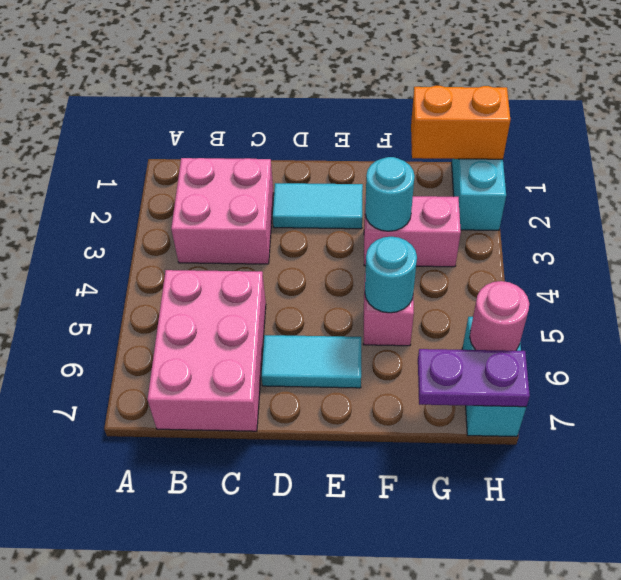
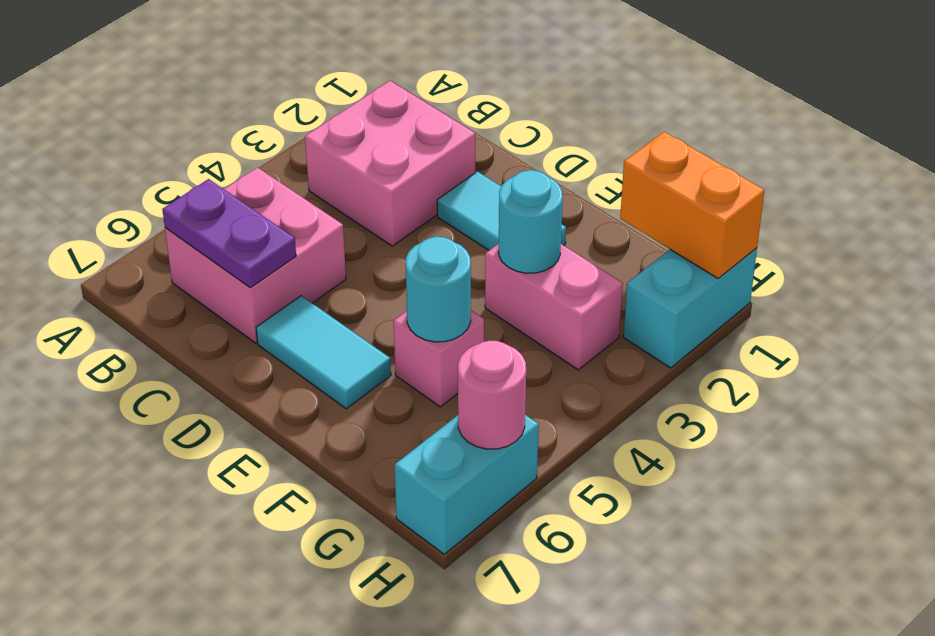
pink 2x3 brick [147,270,266,431] -> pink 2x2 brick [165,167,346,343]
purple 1x2 plate [418,349,530,407] -> purple 1x2 plate moved to [162,179,296,288]

